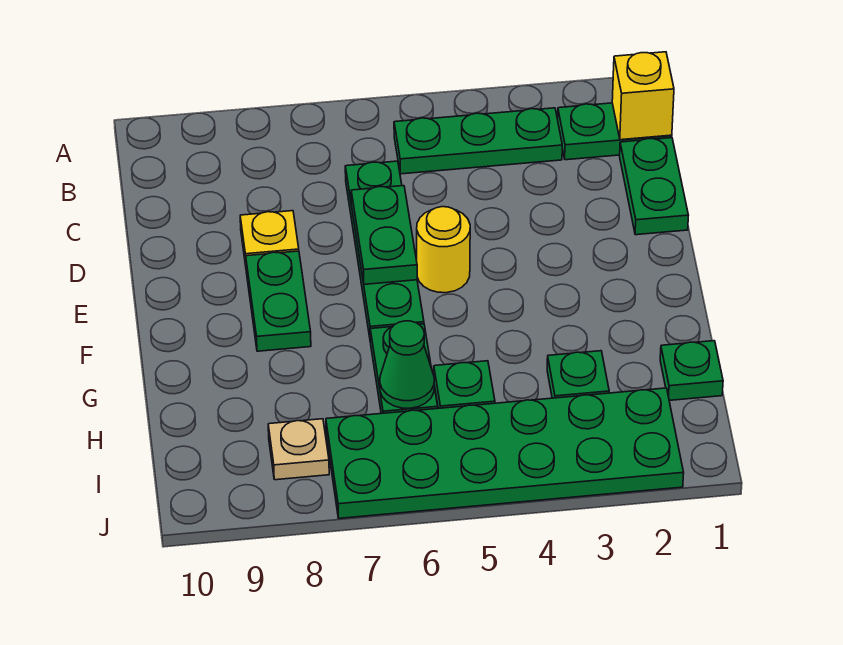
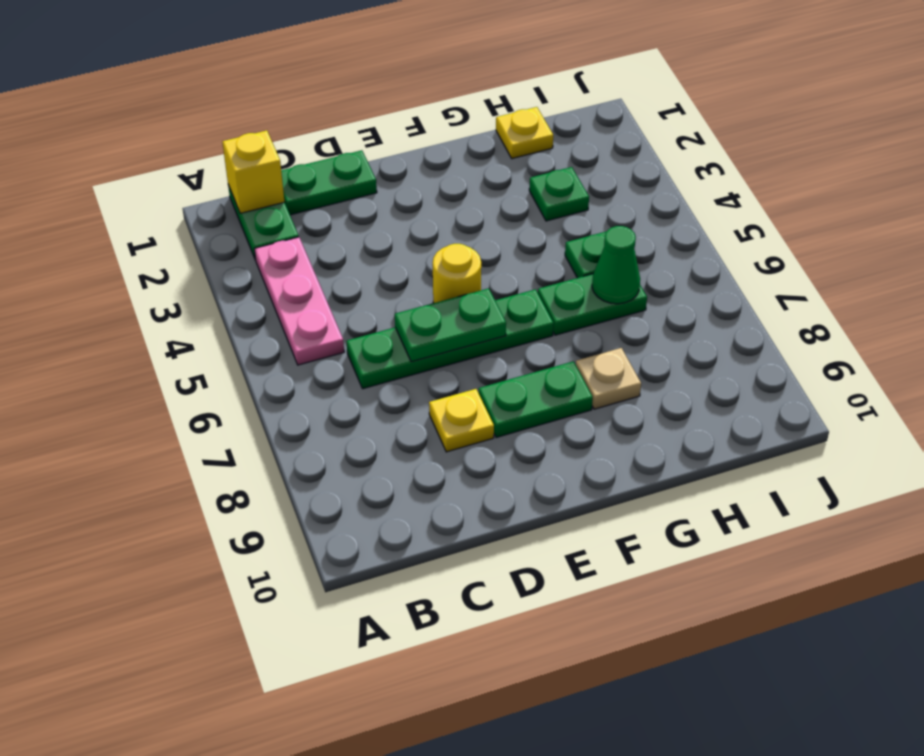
green 1x3 plate [394,108,562,174] -> pink 1x3 plate [254,237,344,365]
green 1x1 plate [660,341,723,400] -> yellow 1x1 plate [496,107,553,159]
green 2x6 plate [326,388,684,518] -> none
tan 1x1 plate [268,419,329,480] -> tan 1x1 plate moved to [576,348,641,409]

